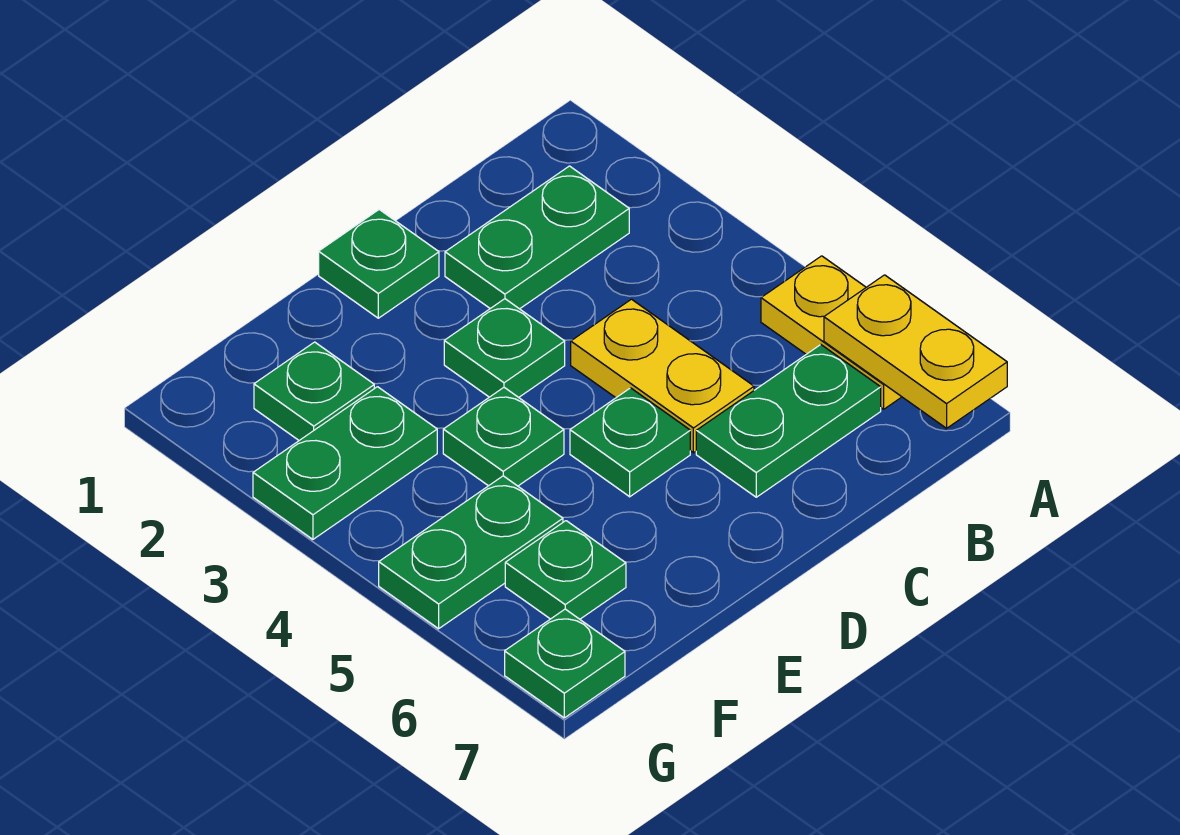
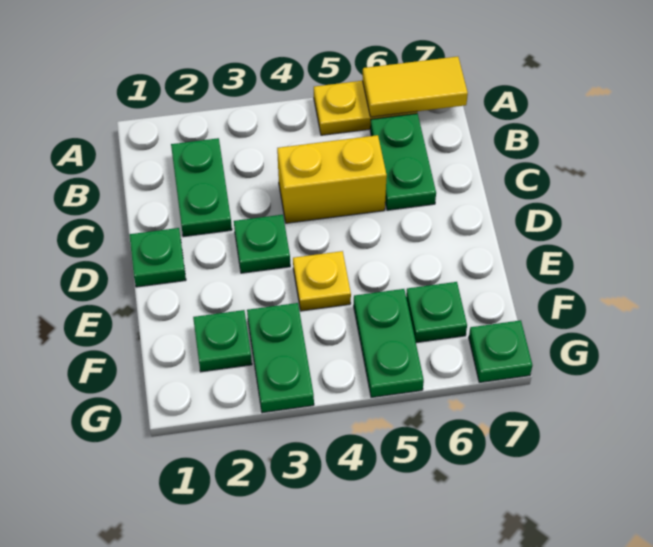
yellow 1x2 plate [824,275,1007,428] -> yellow 1x2 tile [362,57,468,117]
yellow 1x2 plate [571,299,754,453] -> yellow 1x2 brick [277,135,387,223]
green 1x1 plate [570,388,690,497] -> none
green 1x1 plate [443,388,564,486] -> yellow 1x1 plate [293,251,351,311]

